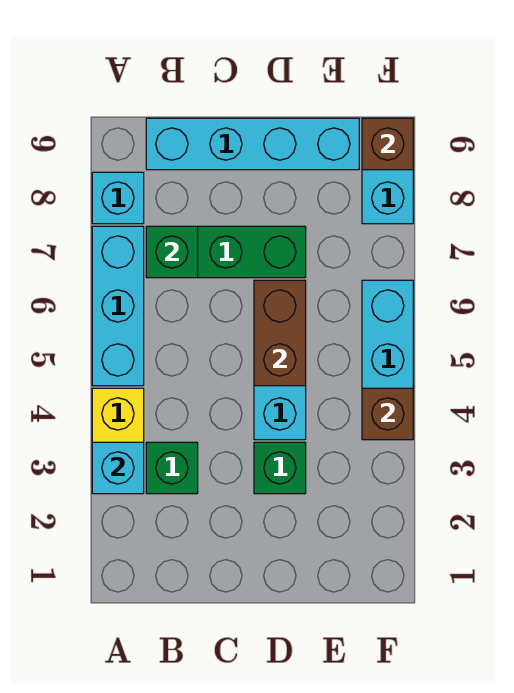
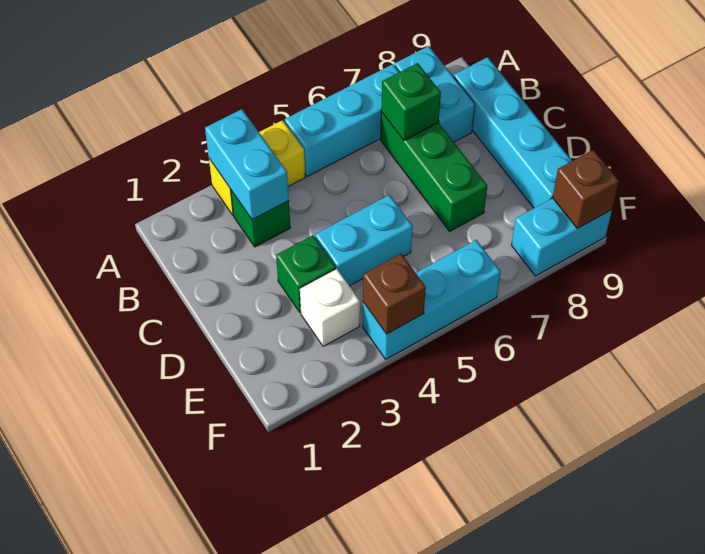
cyan 1x1 brick [92,442,144,494] -> cyan 1x2 brick [205,109,289,220]
cyan 1x1 brick [92,172,144,224] -> cyan 1x2 brick [395,46,475,142]
brown 1x2 brick [254,280,306,386] -> none
none -> white 1x1 brick [300,269,360,346]

